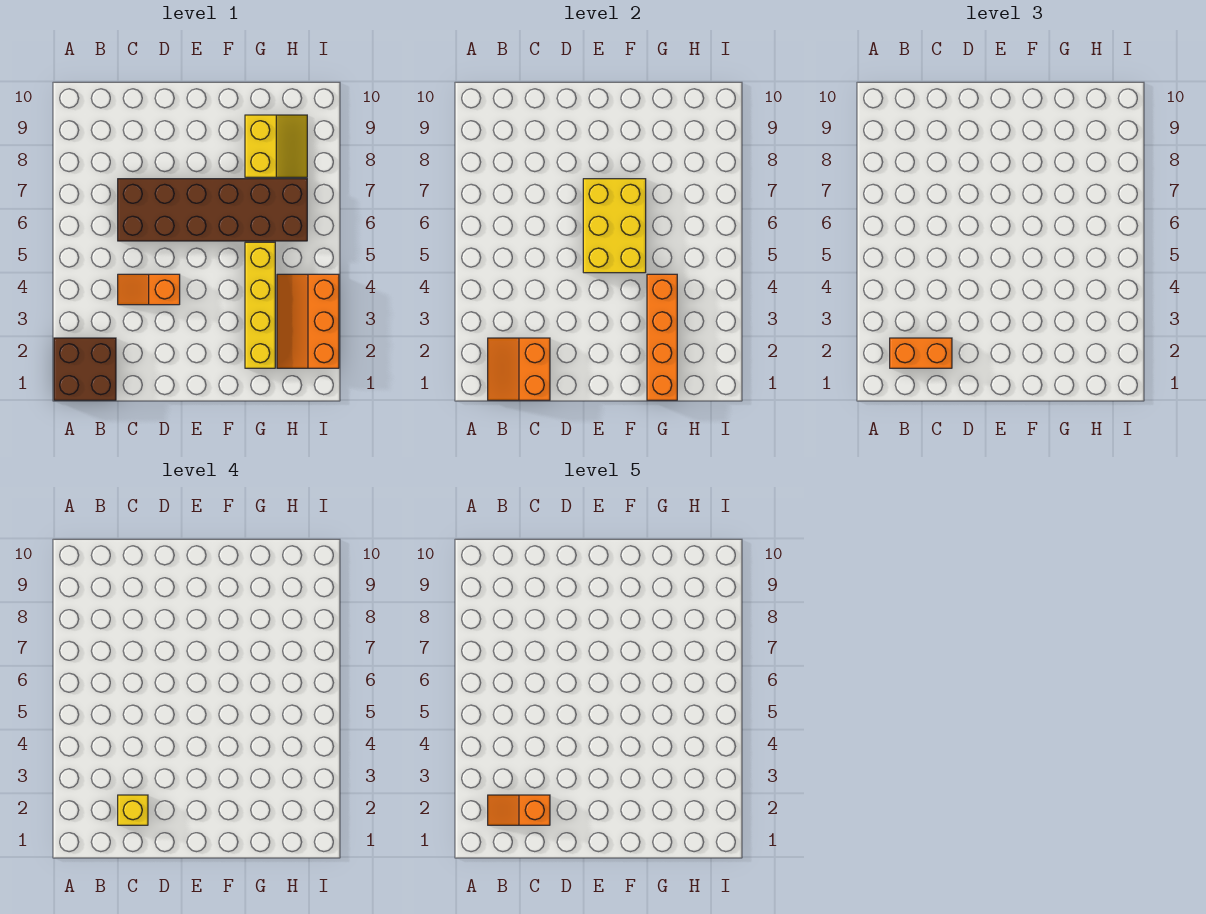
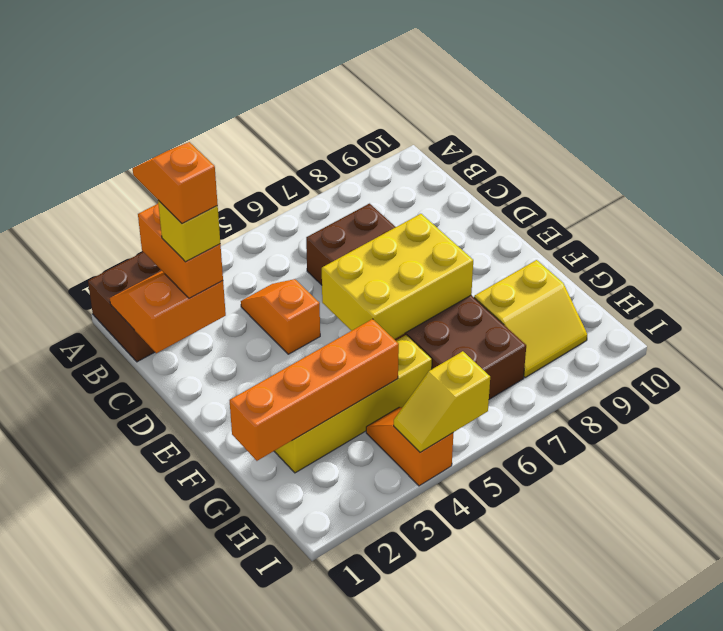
orange 2x3 slope [277,274,339,368] -> orange 1x2 slope [366,407,453,486]
none -> yellow 1x2 slope [394,351,490,452]

